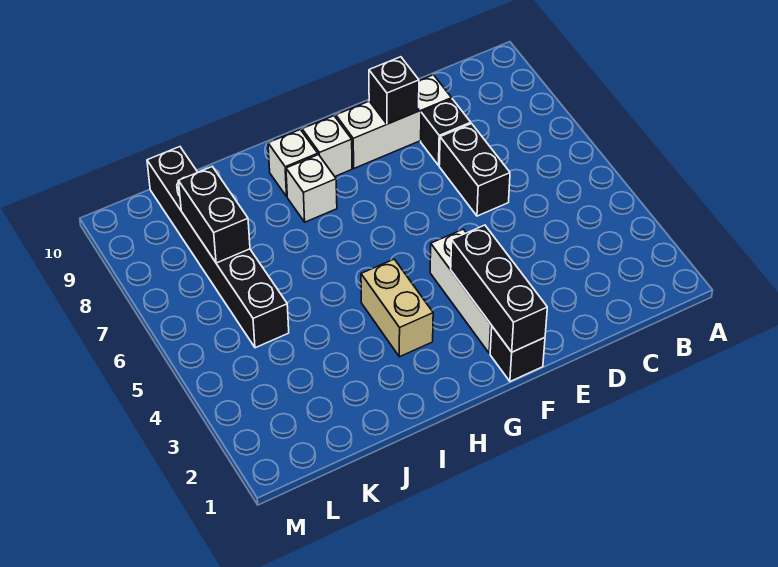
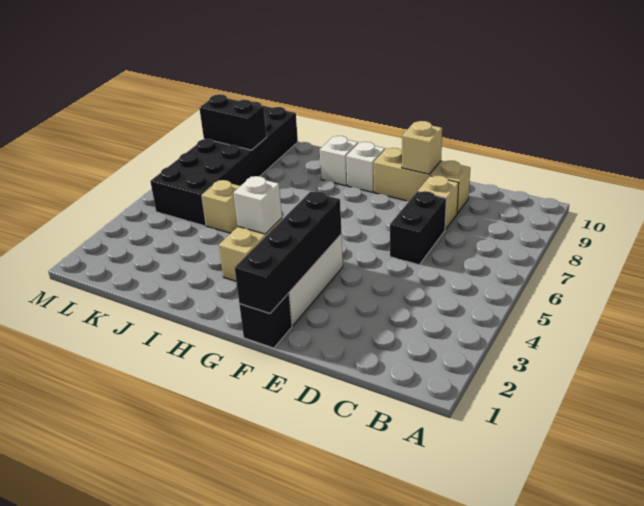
black 1x1 brick [421,99,471,165] -> tan 1x1 brick [418,176,459,230]
white 1x3 brick [336,75,452,168] -> tan 1x3 brick [374,148,470,213]
black 1x1 brick [369,57,419,124] -> tan 1x1 brick [402,121,442,174]
black 1x3 brick [451,225,547,352] -> black 1x4 brick [235,191,341,313]
white 1x1 brick [286,155,337,222] -> white 1x1 brick moved to [234,176,282,234]
none -> tan 1x1 brick [202,180,240,233]
black 1x6 brick [147,147,289,348] -> black 2x6 brick [150,102,298,226]
black 1x2 brick [179,167,250,263] -> black 1x2 brick turned to [199,94,266,150]

